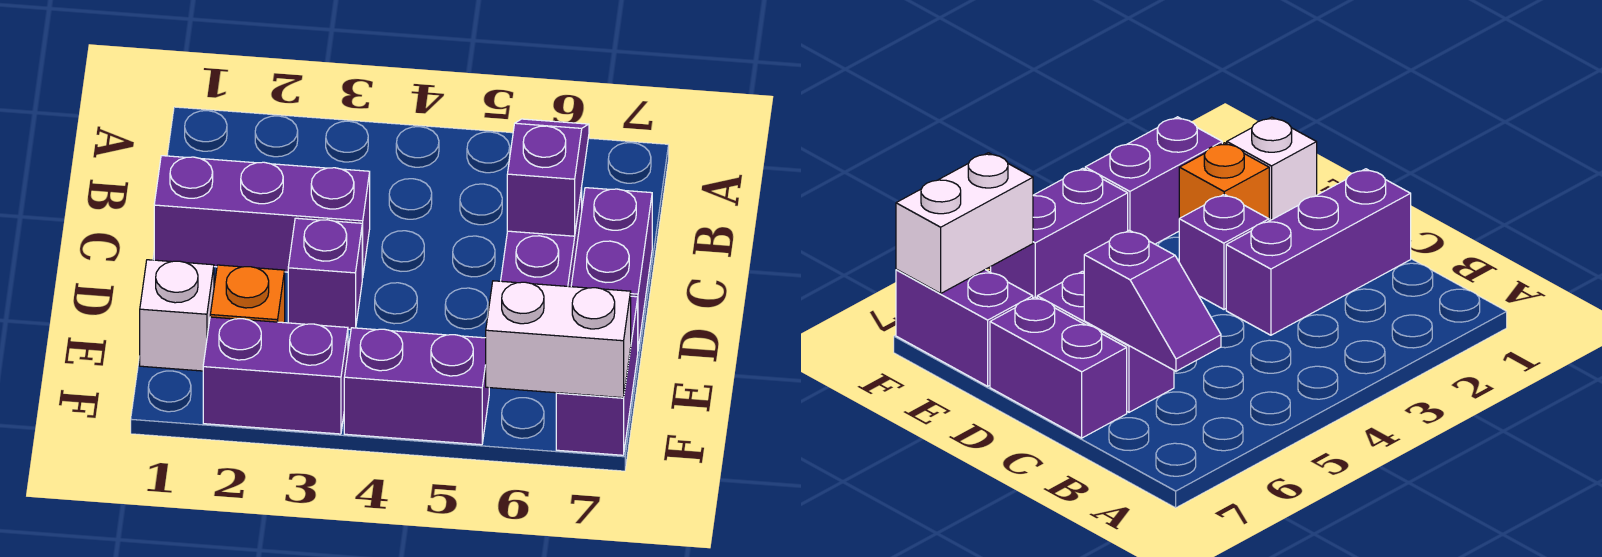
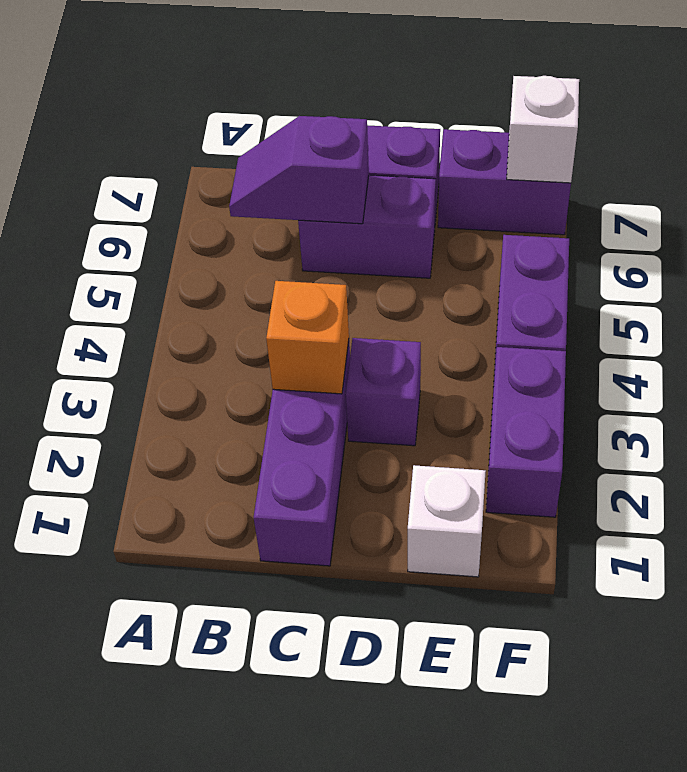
orange 1x1 brick [210,265,285,323] -> orange 1x1 brick moved to [266,281,349,394]
white 1x2 brick [486,281,631,398] -> white 1x1 brick [507,76,579,183]

